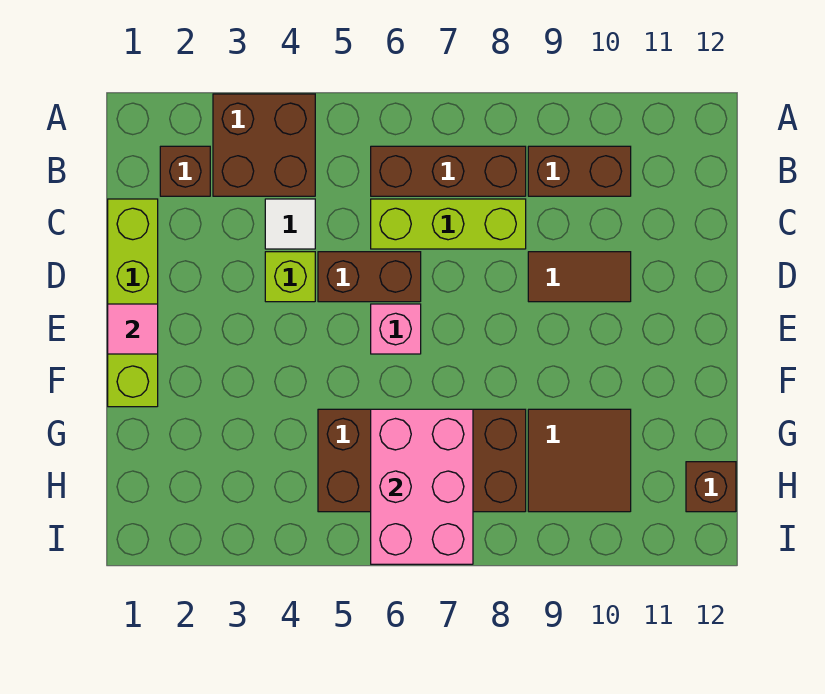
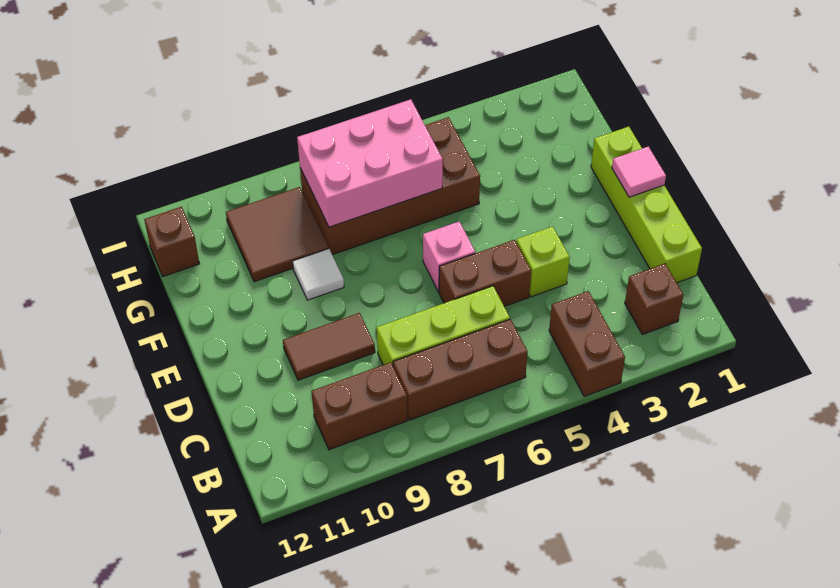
brown 2x2 brick [213,94,315,196] -> brown 1x2 brick [549,291,625,396]
white 1x1 tile [265,199,315,249] -> white 1x1 tile moved to [293,249,344,300]
pink 2x3 brick [371,409,473,564] -> pink 2x3 brick turned to [297,100,443,227]

